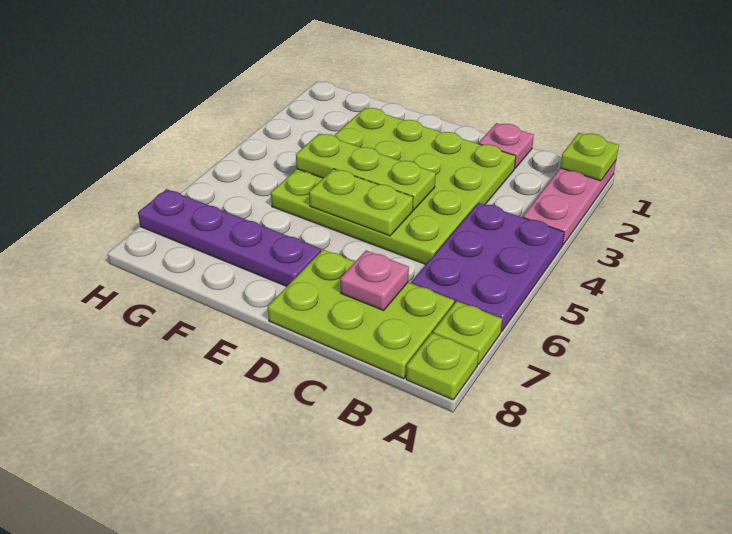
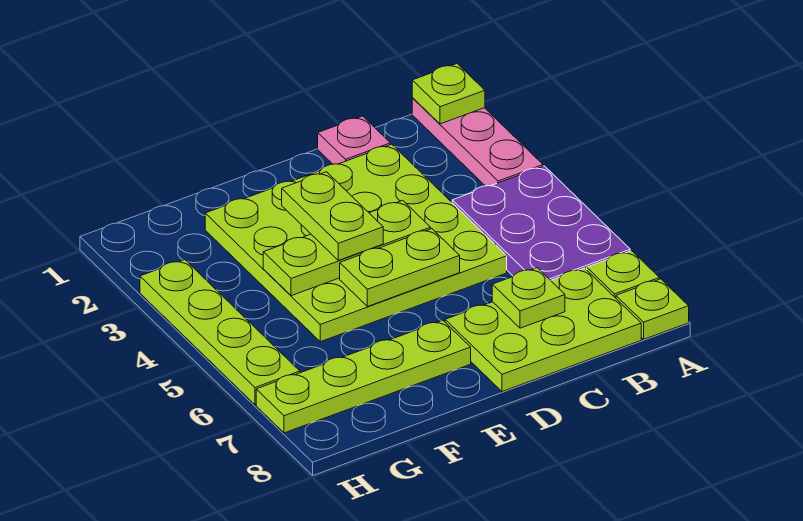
pink 1x1 plate [340,251,409,310] -> lime 1x1 plate [492,268,565,328]
none -> lime 1x2 plate [282,172,383,260]
purple 1x4 plate [138,189,321,286] -> lime 1x4 plate [256,320,471,433]
none -> lime 1x4 plate [140,260,300,405]

